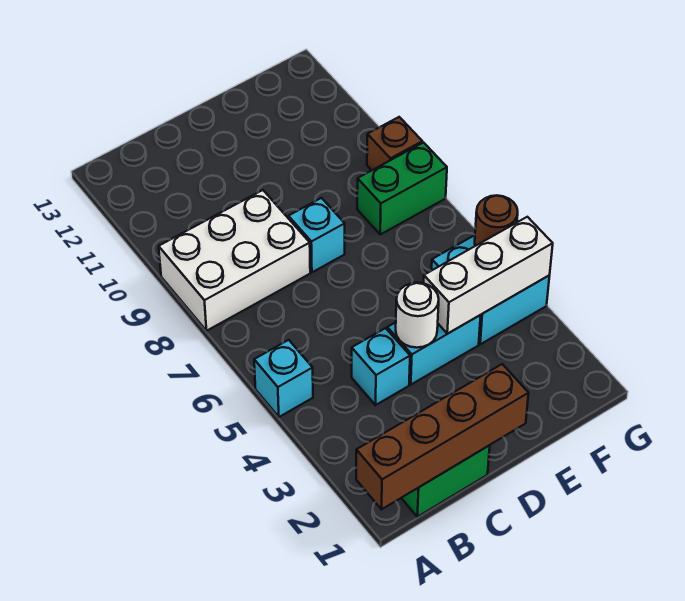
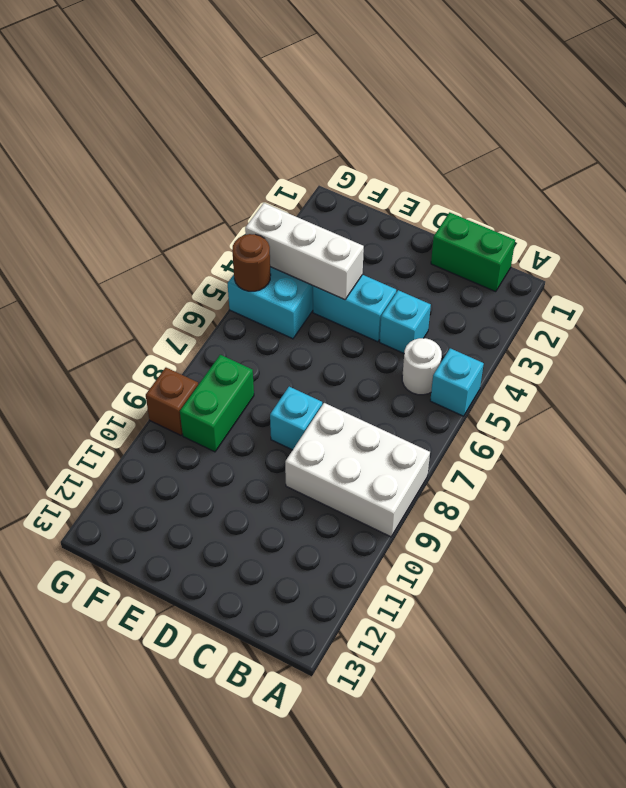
brown 1x4 brick [356,364,529,509] -> none
white 1x1 round brick [396,283,439,348] -> white 1x1 round brick moved to [402,338,442,395]
green 1x2 brick [357,143,447,234] -> green 1x2 brick turned to [180,355,254,452]

